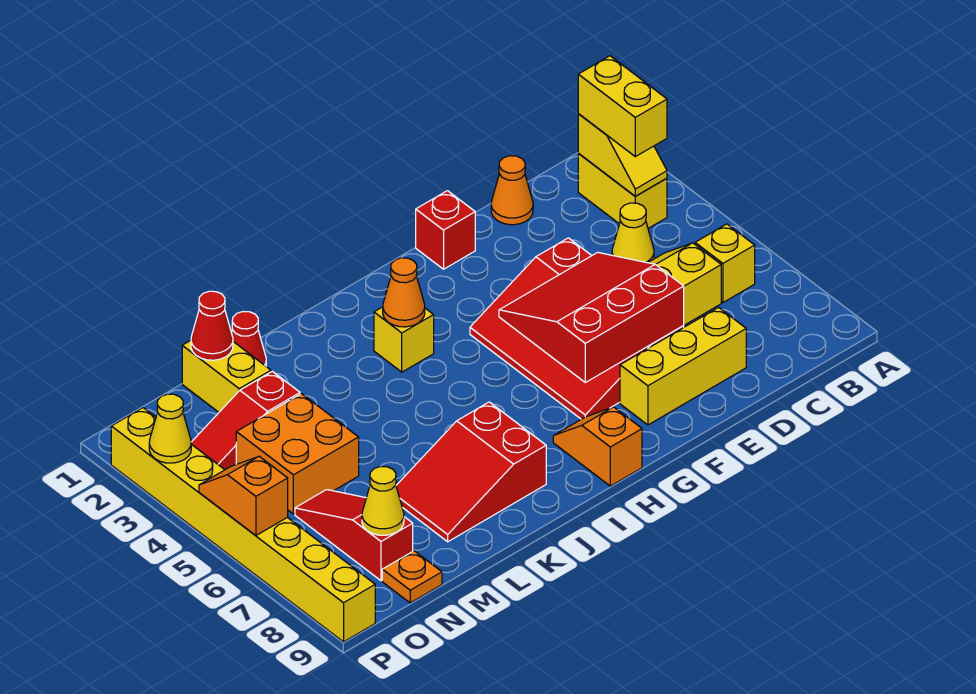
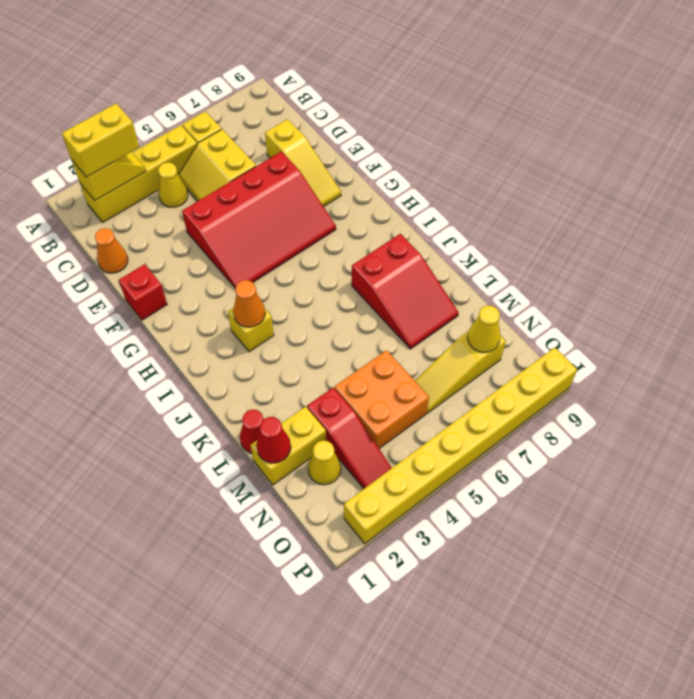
yellow 1x2 brick [578,154,667,228] -> yellow 1x4 brick [80,125,197,223]
yellow 1x3 brick [620,308,746,425] -> yellow 1x3 slope [265,119,341,207]
red 3x3 slope [499,252,684,382] -> none
orange 1x2 slope [553,407,642,486] -> none
red 1x3 slope [295,490,413,581] -> yellow 1x3 slope [415,331,506,413]
orange 1x1 plate [382,551,442,603] -> none
yellow 1x1 cone [149,394,191,463] -> yellow 1x1 cone moved to [308,441,341,485]
orange 1x2 slope [199,456,288,535] -> none

